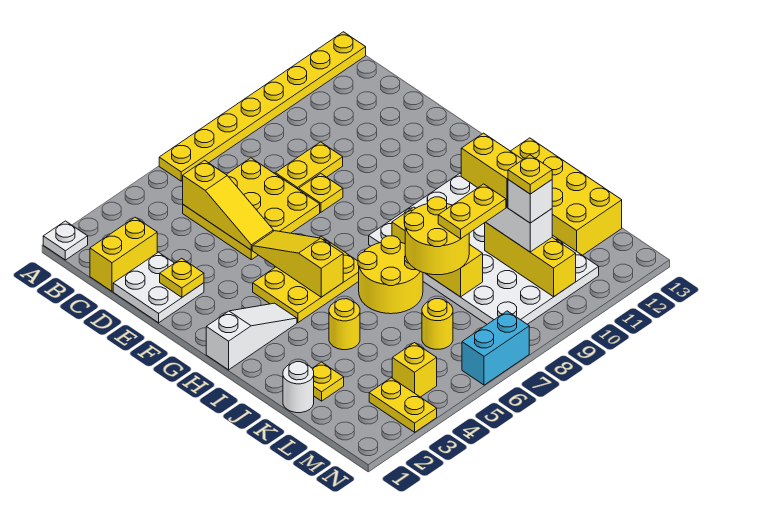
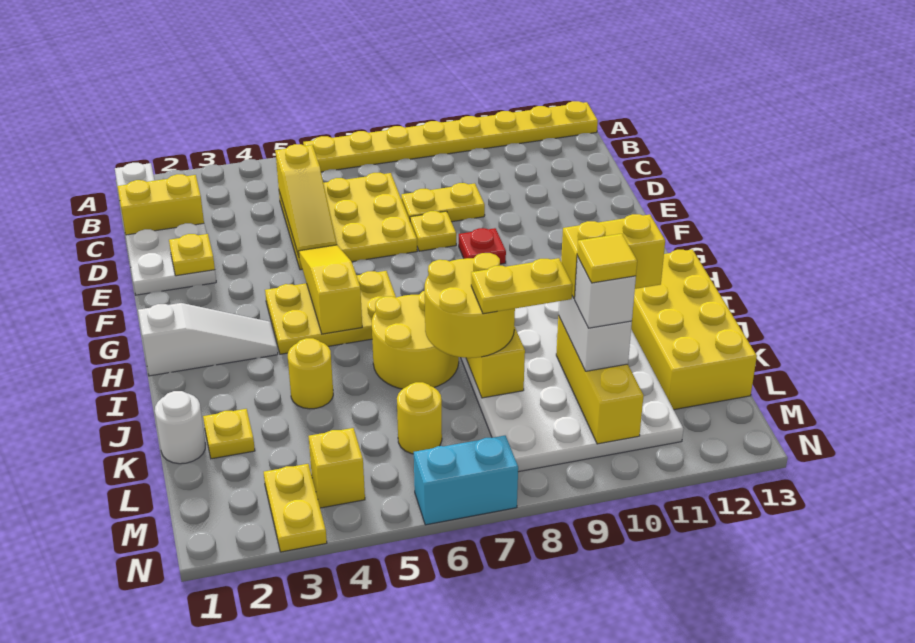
none -> red 1x1 plate [459,228,506,264]
yellow 1x2 brick [461,133,523,207] -> yellow 1x2 brick turned to [561,214,665,299]
yellow 1x1 plate [508,155,552,194] -> yellow 1x1 tile [577,234,637,283]

